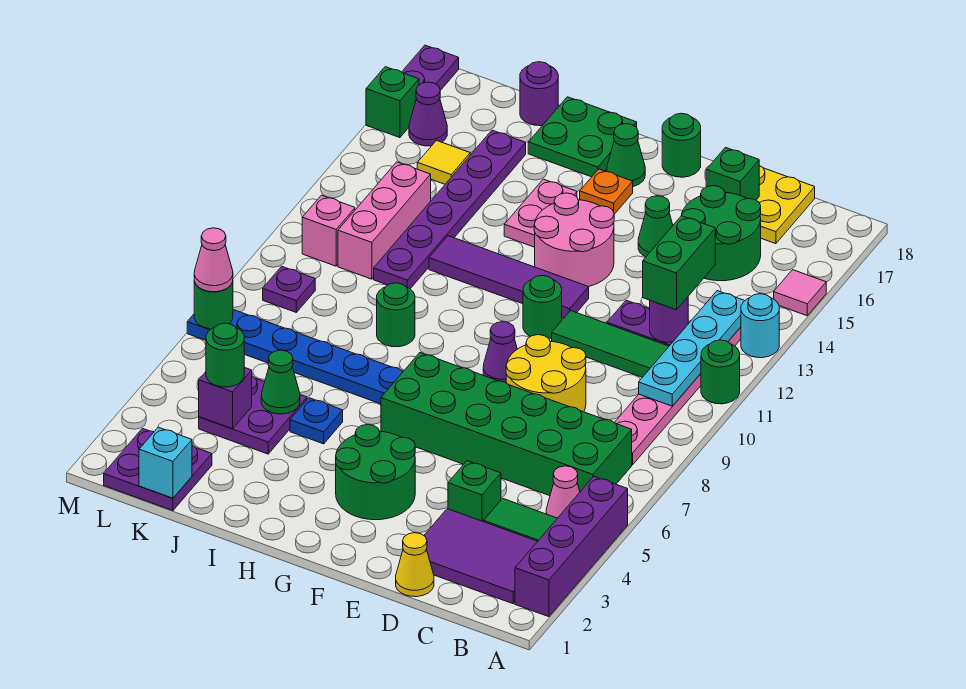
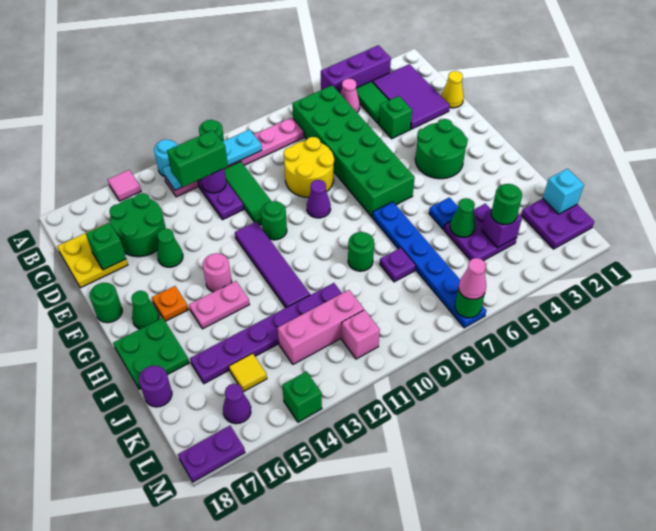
purple 1x4 brick [515,476,628,617] -> purple 1x3 brick [321,45,391,94]
pink 2x2 round brick [534,193,614,287] -> pink 1x1 round brick [203,253,232,292]
purple 1x1 plate [263,266,315,312] -> purple 1x1 plate moved to [380,248,416,282]
green 1x1 brick [366,67,419,138] -> green 1x1 brick moved to [282,371,322,422]

